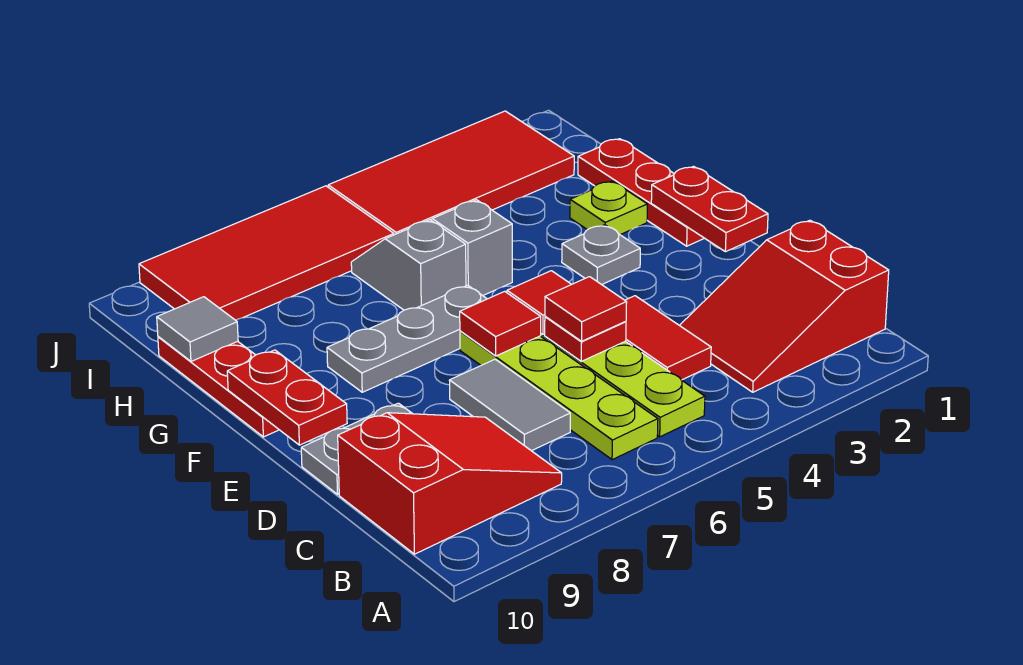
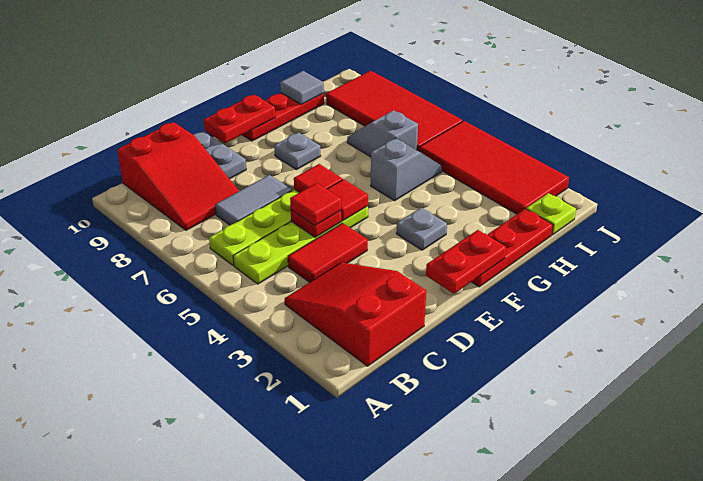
grey 1x3 plate [327,285,487,392] -> grey 1x1 plate [274,132,321,170]
lime 1x1 plate [570,181,647,235] -> lime 1x1 plate moved to [526,193,576,235]
grey 1x2 slope [351,220,466,310] -> grey 1x2 slope turned to [347,111,418,157]

